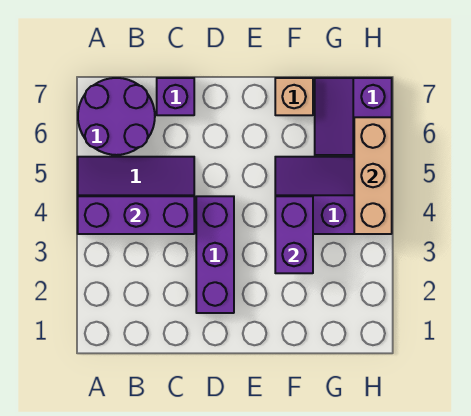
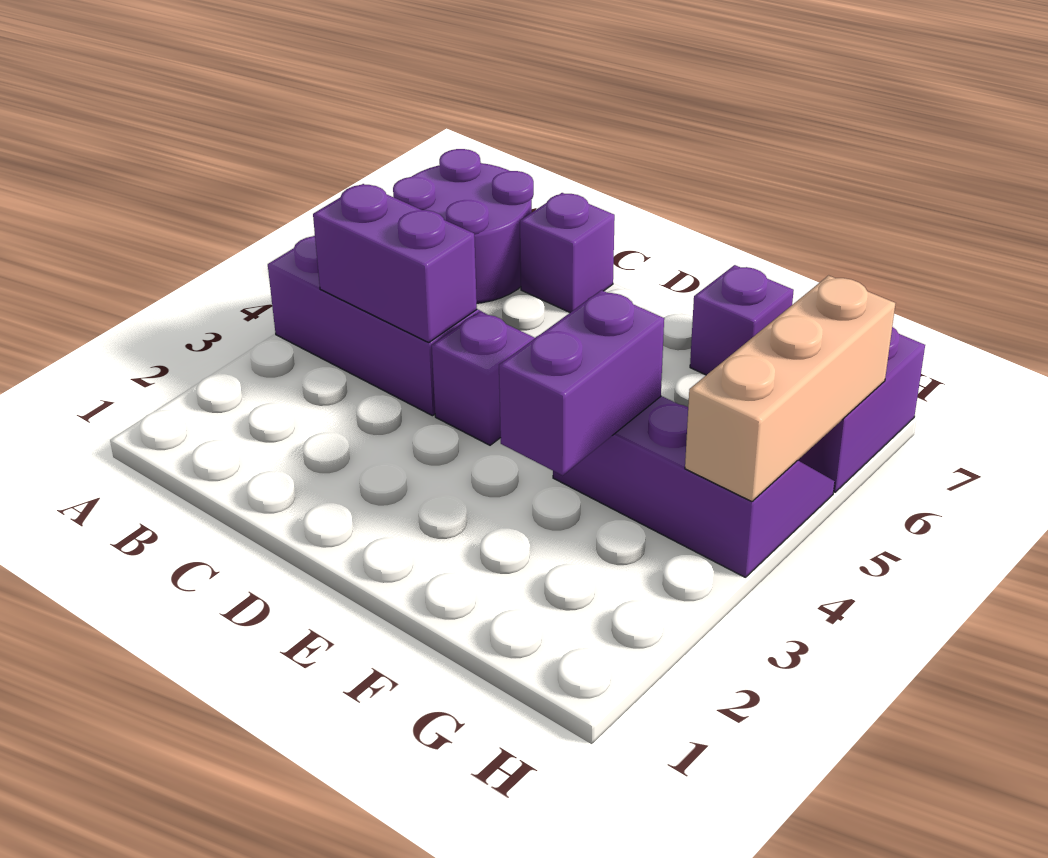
purple 1x3 brick [78,196,194,234] -> purple 1x2 brick [313,184,477,342]
purple 1x3 brick [196,196,234,313] -> purple 1x1 brick [432,312,535,445]
tan 1x1 brick [275,78,313,115] -> purple 1x1 brick [690,265,794,375]

